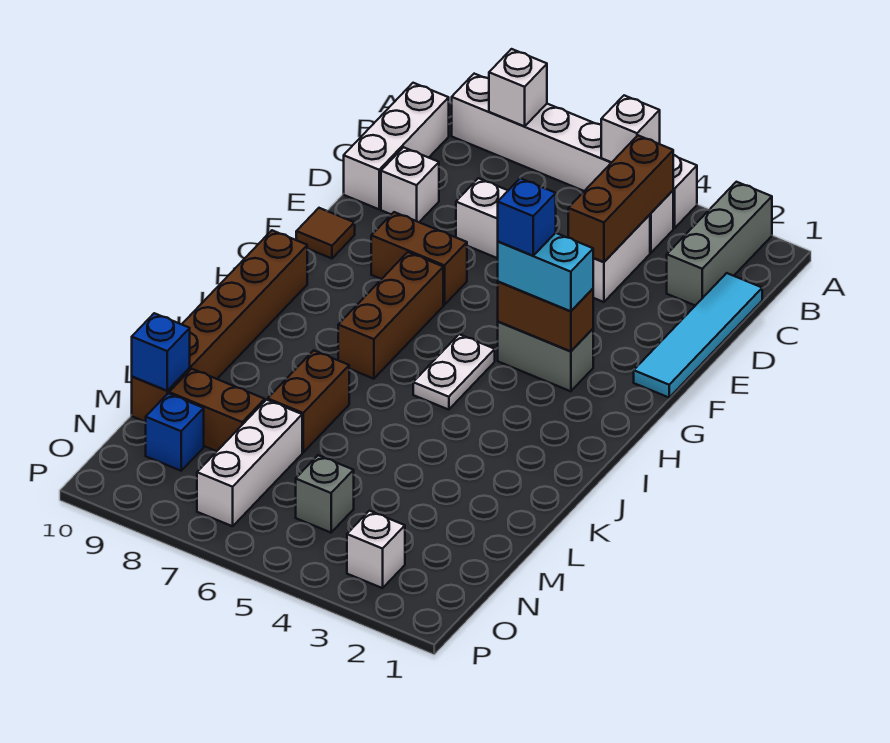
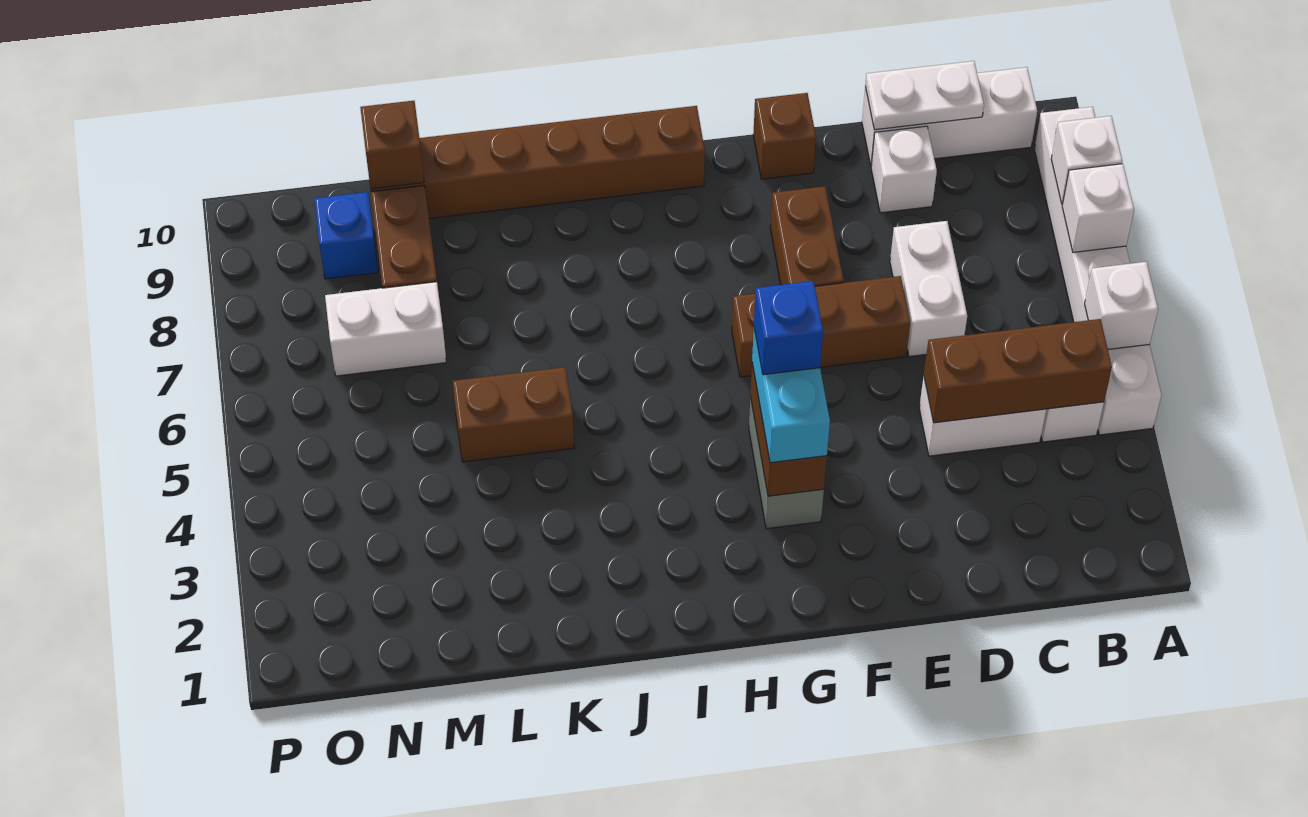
grey 1x3 brick [667,182,772,306] -> none
cyan 1x4 tile [634,273,762,398] -> none
brown 1x1 tile [296,208,355,258] -> brown 1x1 brick [753,93,816,179]
brown 1x3 brick [338,252,443,379] -> brown 1x3 brick moved to [732,276,910,377]
white 1x2 plate [413,334,495,410] -> white 1x2 plate moved to [865,61,984,130]
brown 1x2 brick [268,350,349,452] -> brown 1x2 brick moved to [453,367,574,462]
white 1x3 brick [197,400,302,526] -> white 1x2 brick [325,282,446,376]
blue 1x1 brick [132,313,190,391] -> brown 1x1 brick [360,101,424,189]
grey 1x1 brick [296,455,354,533] -> none
white 1x1 brick [347,511,405,588] -> white 1x1 brick moved to [1062,164,1134,252]

